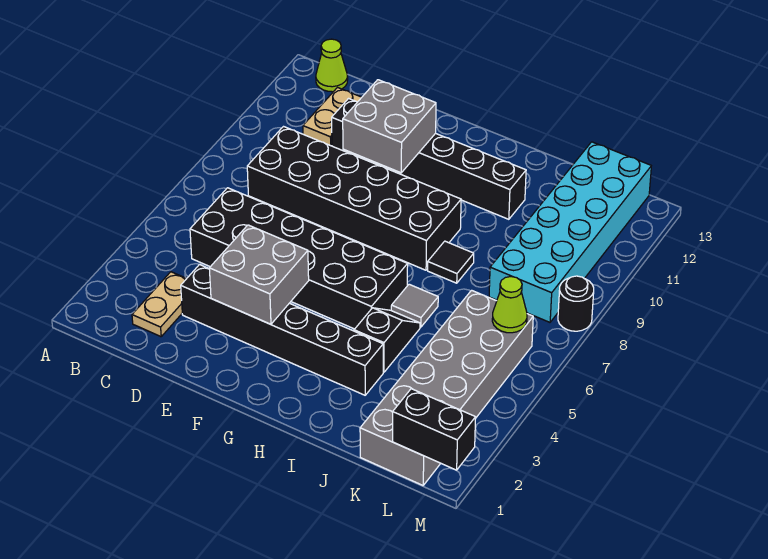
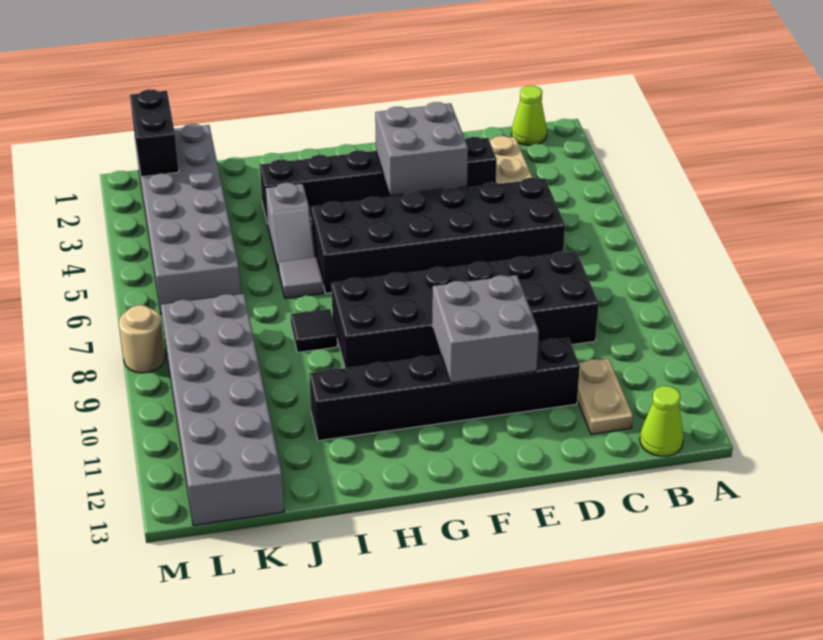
black 1x2 slope [354,308,420,372] -> grey 1x2 slope [265,183,316,272]
cyan 2x6 brick [489,142,651,322] -> grey 2x6 brick [161,294,284,525]
black 1x2 brick [393,389,476,470] -> black 1x2 brick turned to [130,89,179,177]
lime 1x1 cone [492,277,527,333] -> lime 1x1 cone moved to [511,86,547,145]
black 1x1 round brick [558,276,594,331] -> tan 1x1 round brick [119,305,165,373]

